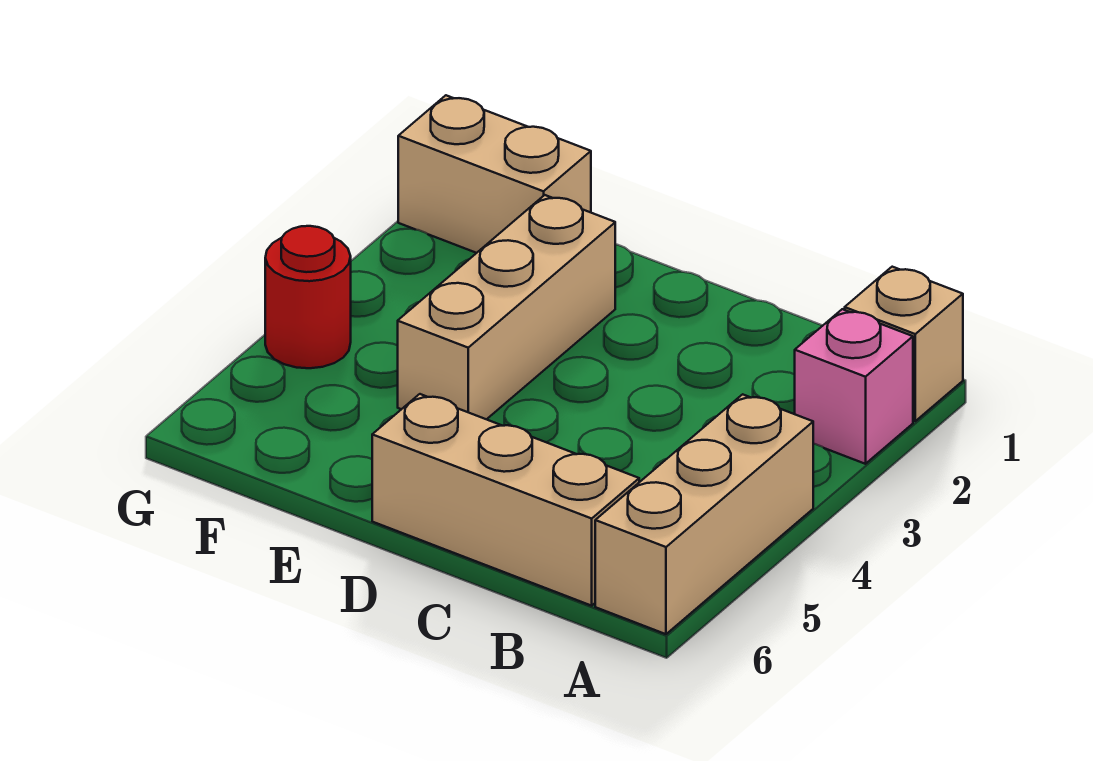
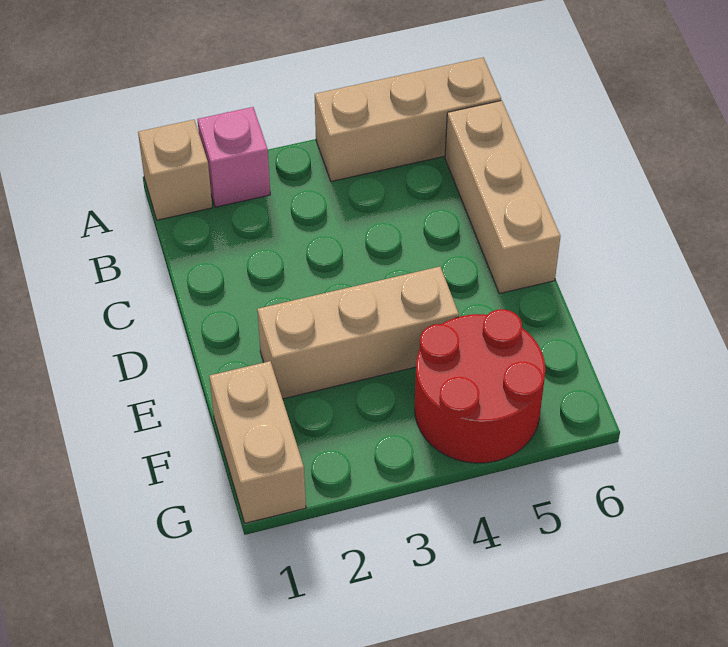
red 1x1 round brick [265,226,351,368] -> red 2x2 round brick [415,309,545,463]

